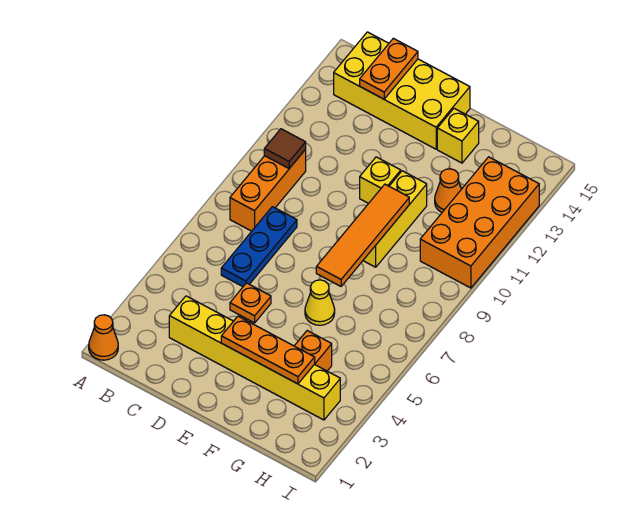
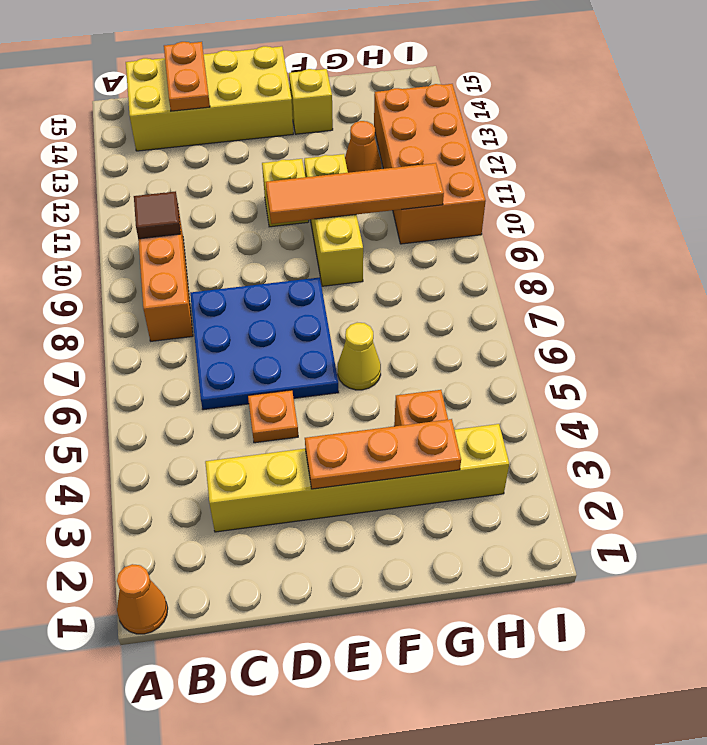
blue 1x3 plate [221,207,297,287] -> blue 3x3 plate [190,277,339,410]
orange 1x4 tile [316,184,409,286] -> orange 1x4 tile turned to [266,163,444,224]

